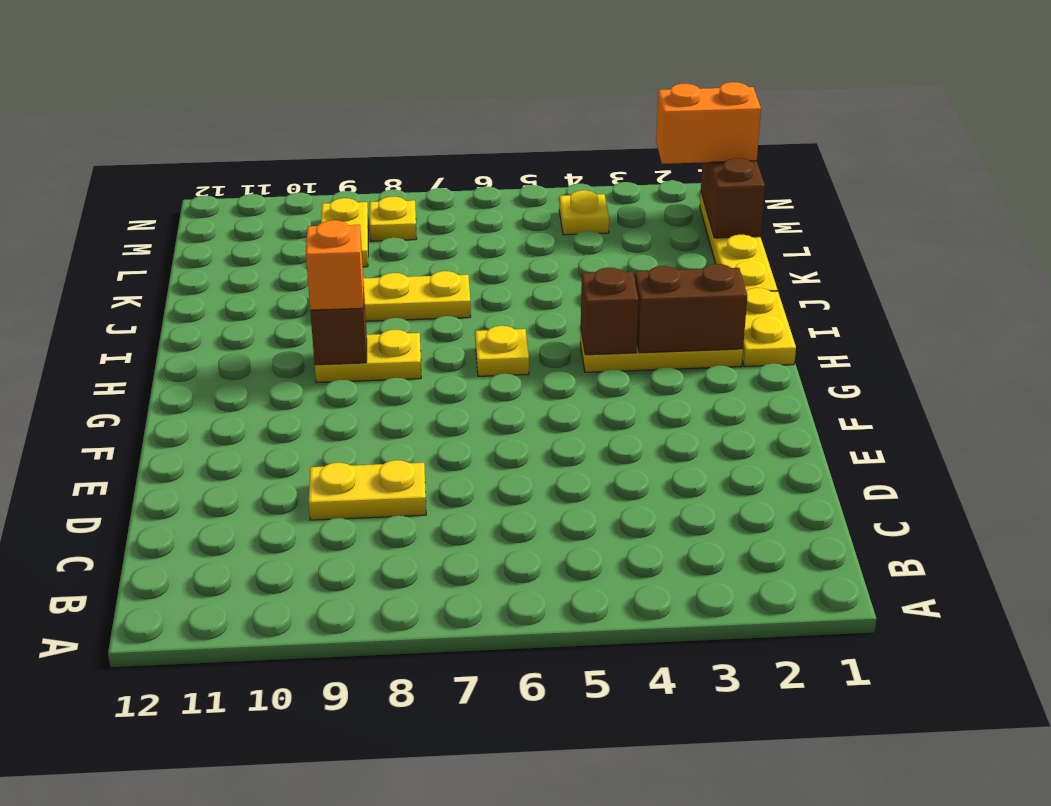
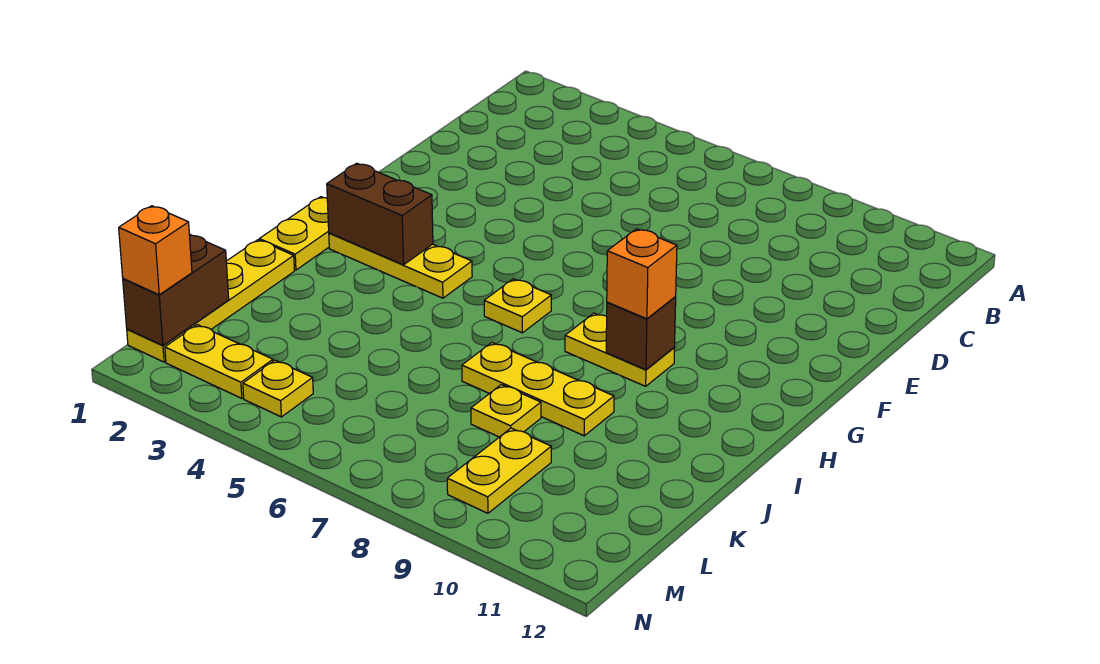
yellow 1x2 plate [309,460,426,520] -> yellow 1x2 plate moved to [165,325,273,398]
brown 1x1 brick [581,268,639,355] -> none
orange 1x2 brick [656,82,761,164] -> orange 1x1 brick [119,206,192,295]
yellow 1x1 plate [370,197,417,241] -> yellow 1x1 plate moved to [471,385,541,437]

